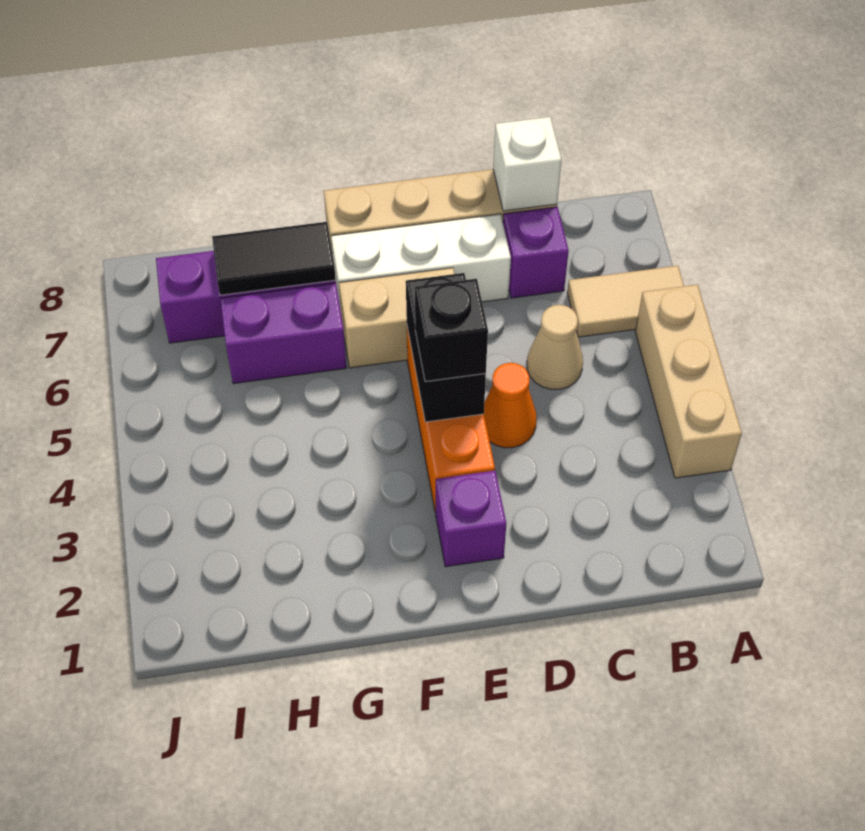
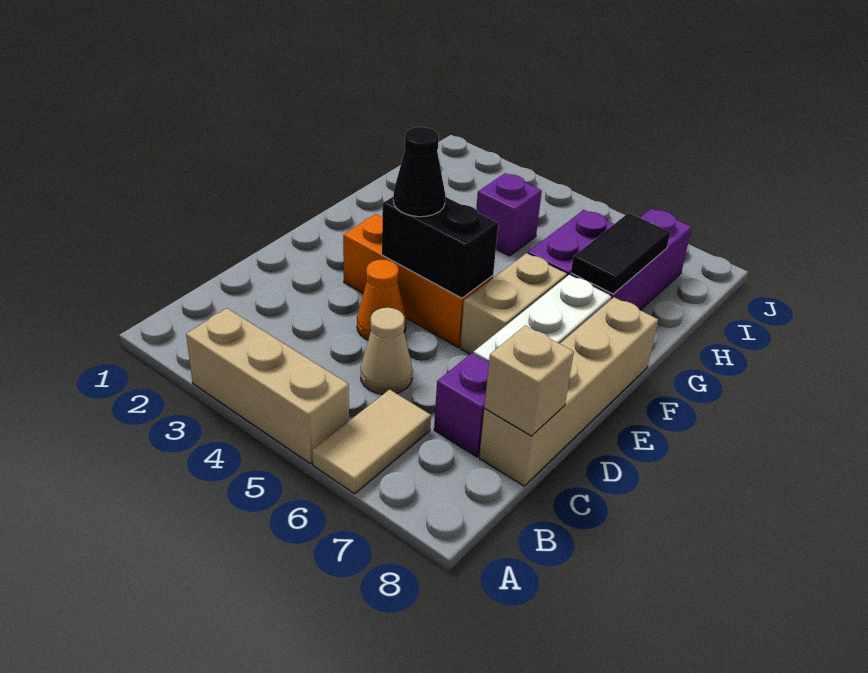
white 1x1 brick [493,117,561,211] -> tan 1x1 brick [484,325,574,436]
purple 1x1 brick [436,471,506,567] -> purple 1x1 brick moved to [476,173,542,256]
black 1x1 brick [415,279,488,382] -> black 1x1 cone [393,127,445,217]

